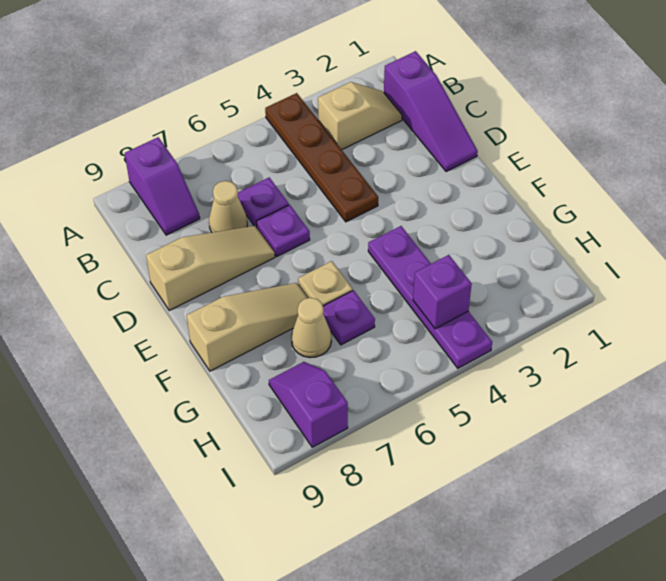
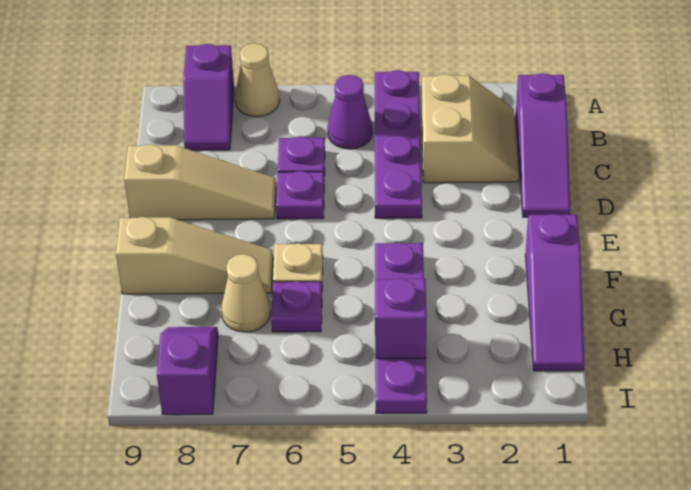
brown 1x4 plate [265,93,378,222] -> purple 1x4 plate [375,70,422,218]
tan 1x2 slope [318,82,402,150] -> tan 2x2 slope [422,74,518,183]
none -> purple 1x1 cone [327,75,373,149]
tan 1x1 cone [209,181,247,232] -> tan 1x1 cone moved to [235,43,280,117]
none -> purple 1x3 slope [525,214,584,371]

